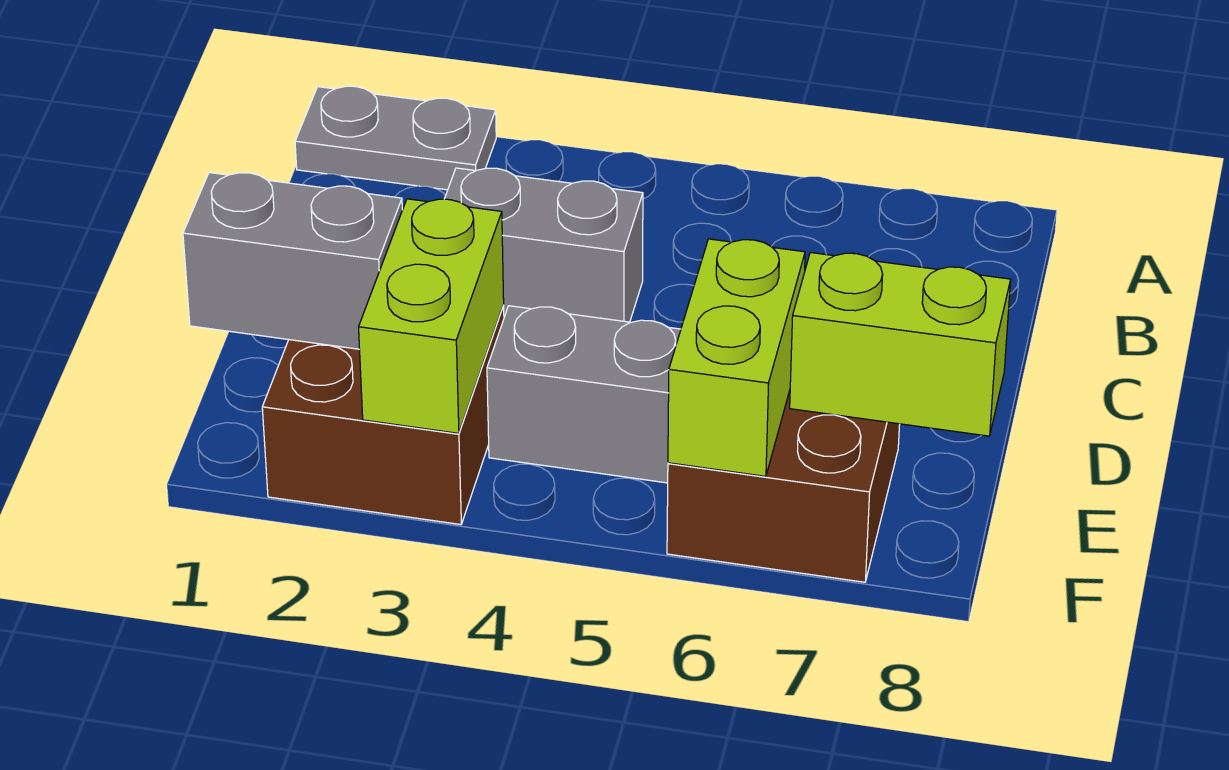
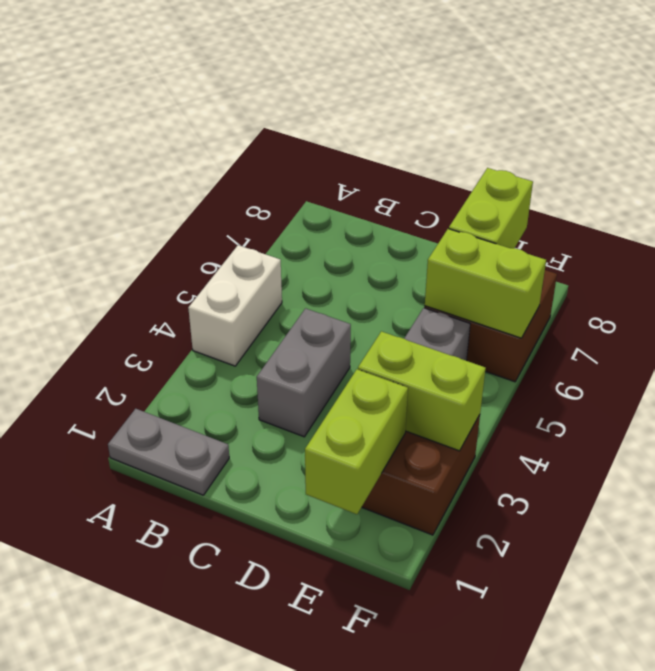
grey 1x2 plate [295,86,496,190] -> grey 1x2 plate turned to [108,409,229,495]
none -> white 1x2 brick [188,245,282,366]
grey 1x2 brick [183,173,402,349] -> lime 1x2 brick [305,369,408,514]

